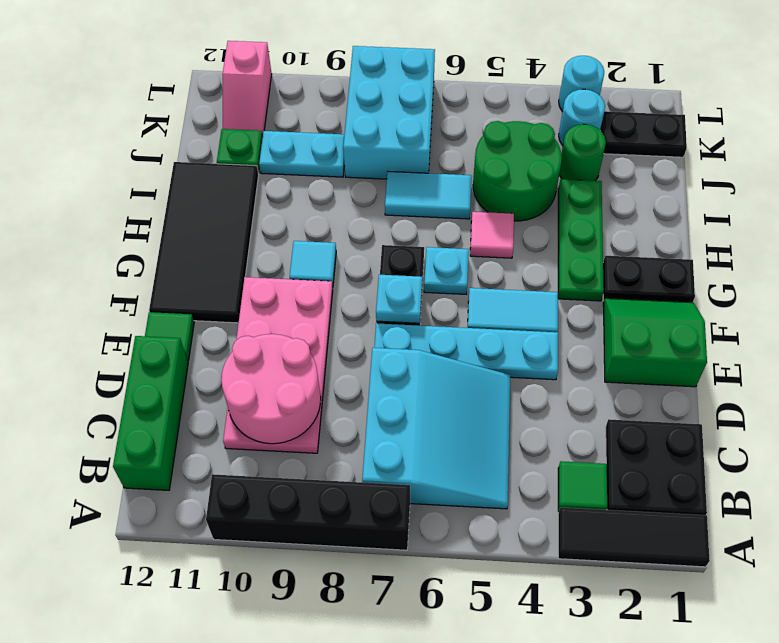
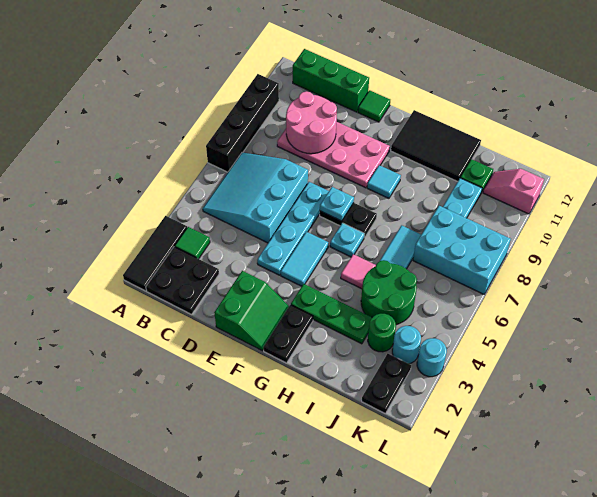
cyan 3x3 slope [362,348,510,509] -> cyan 3x3 slope turned to [203,152,308,243]
black 2x4 tile [149,162,259,323] -> black 2x3 tile [391,110,481,182]

